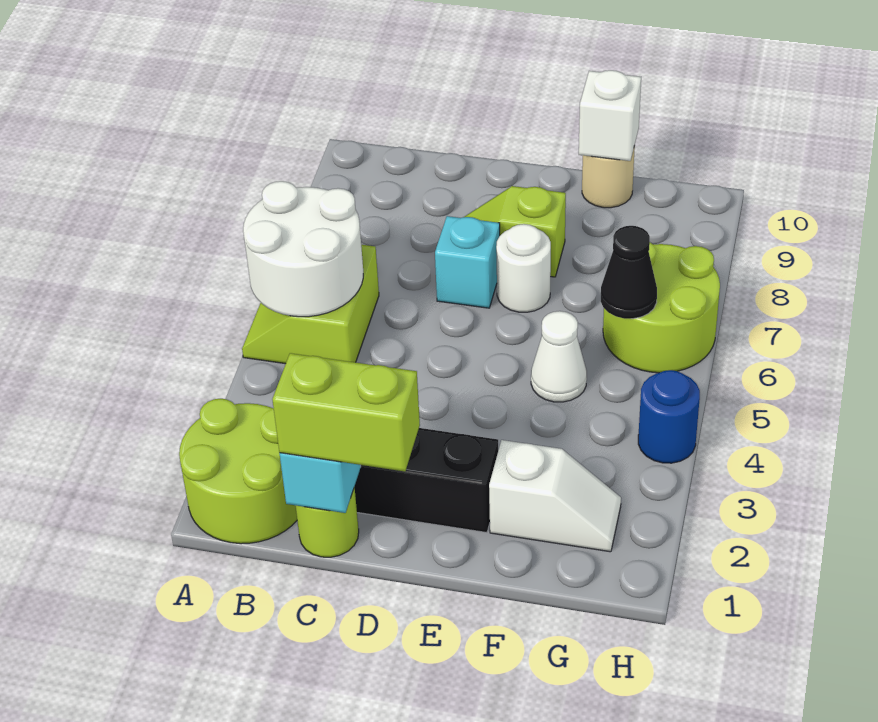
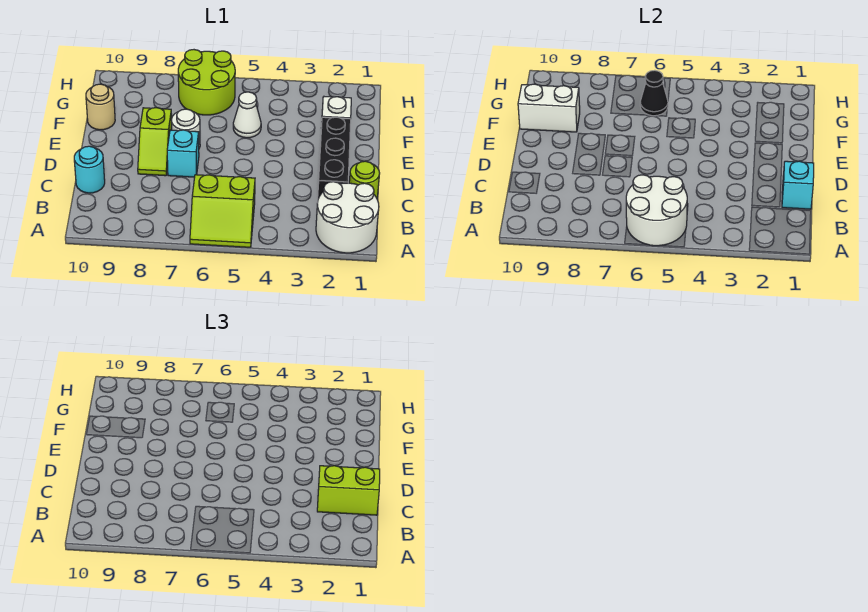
lime 2x2 round brick [179,399,297,544] -> white 2x2 round brick [316,182,379,253]
lime 1x2 brick [272,353,420,471] -> lime 1x2 brick turned to [317,466,380,515]
none -> cyan 1x1 round brick [74,146,105,193]
white 1x1 brick [579,70,641,161] -> white 1x2 brick [518,84,580,132]
blue 1x1 round brick [638,370,700,463] -> none

